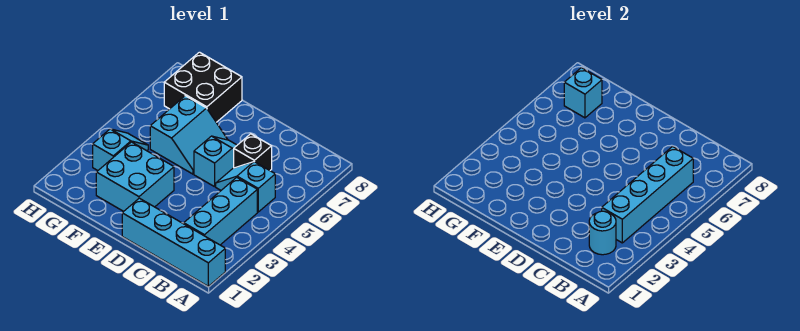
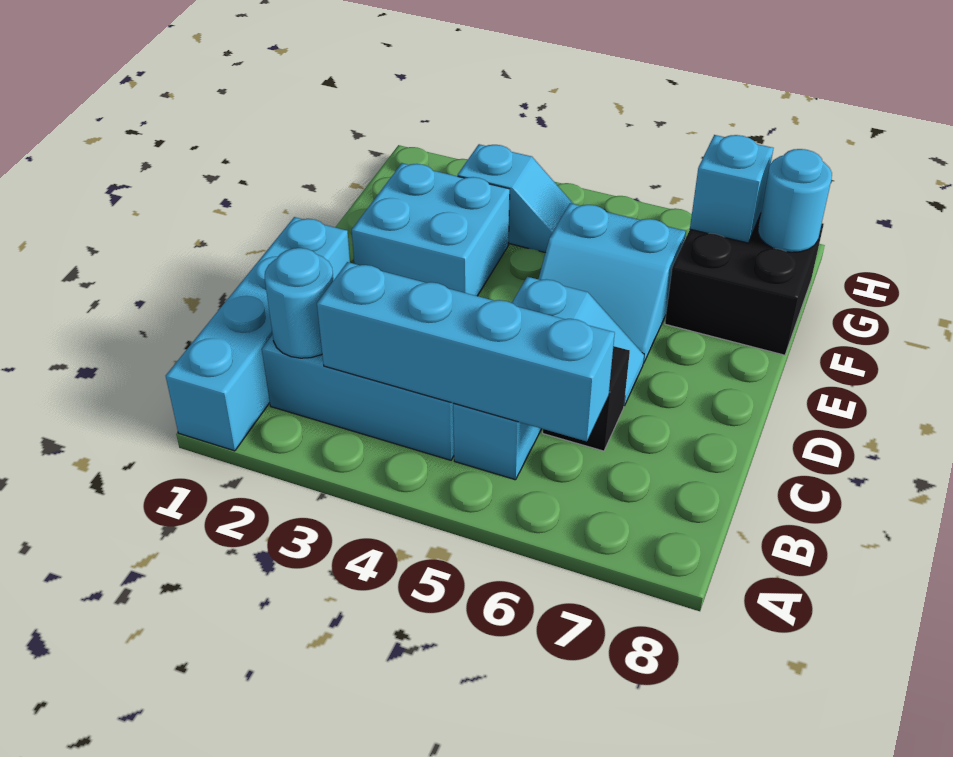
none -> cyan 1x1 round brick [758,149,832,252]

